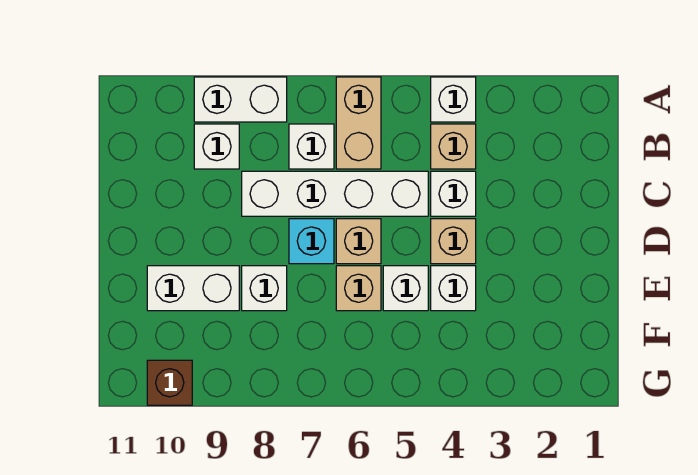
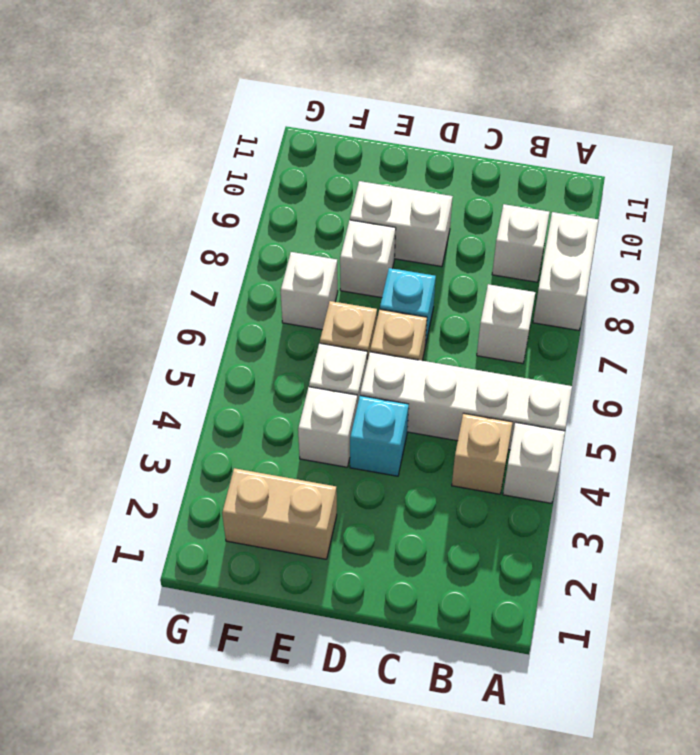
tan 1x2 brick [336,77,381,169] -> tan 1x2 brick moved to [222,468,337,559]
white 1x1 brick [431,171,476,216] -> white 1x1 brick moved to [281,252,338,330]
white 1x4 brick [242,171,428,216] -> white 1x4 brick turned to [360,352,572,450]
tan 1x1 brick [431,219,476,264] -> cyan 1x1 brick [350,396,409,476]
white 1x2 brick [147,266,239,311] -> white 1x2 brick turned to [350,181,453,267]
brown 1x1 brick [147,360,192,405] -> none

